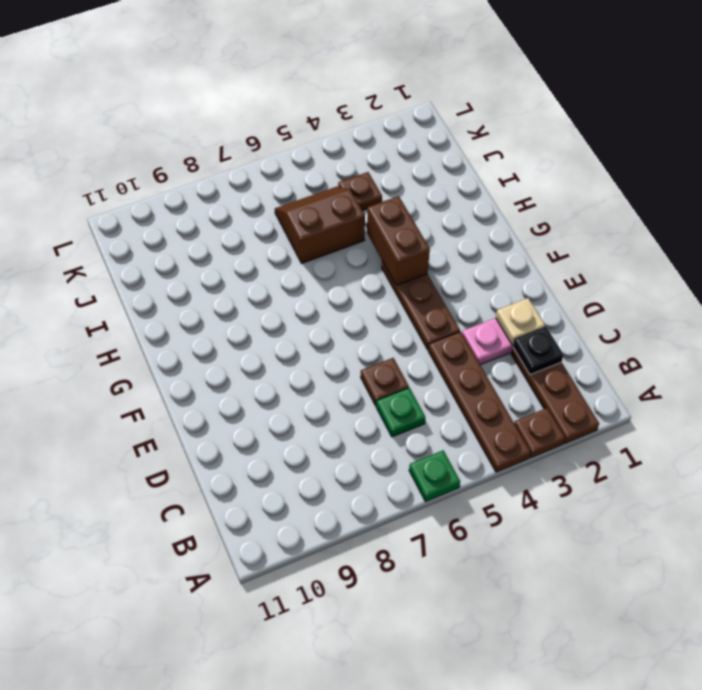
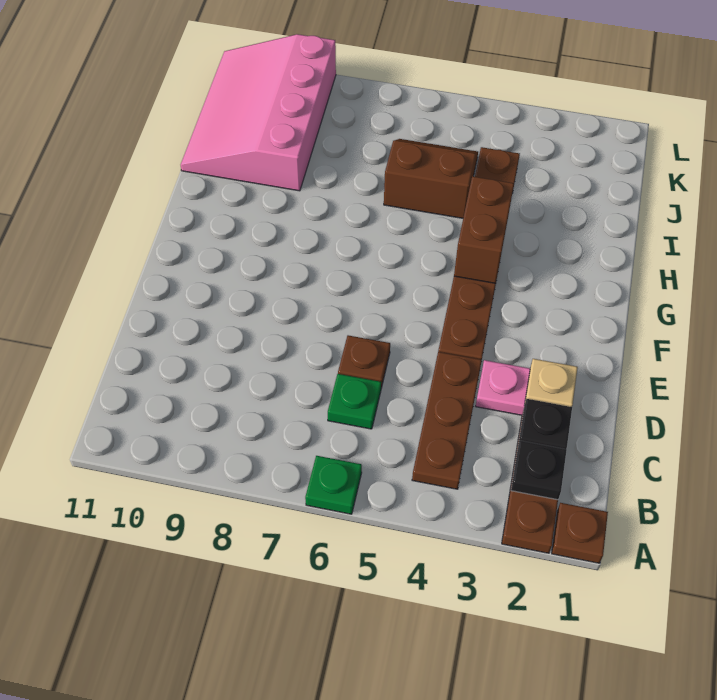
brown 1x1 plate [514,408,565,458] -> brown 1x1 plate moved to [552,503,608,563]
brown 1x4 plate [428,332,531,472] -> brown 1x3 plate [412,352,482,489]
none -> black 1x1 plate [511,441,567,500]
none -> pink 3x4 slope [181,34,336,191]

